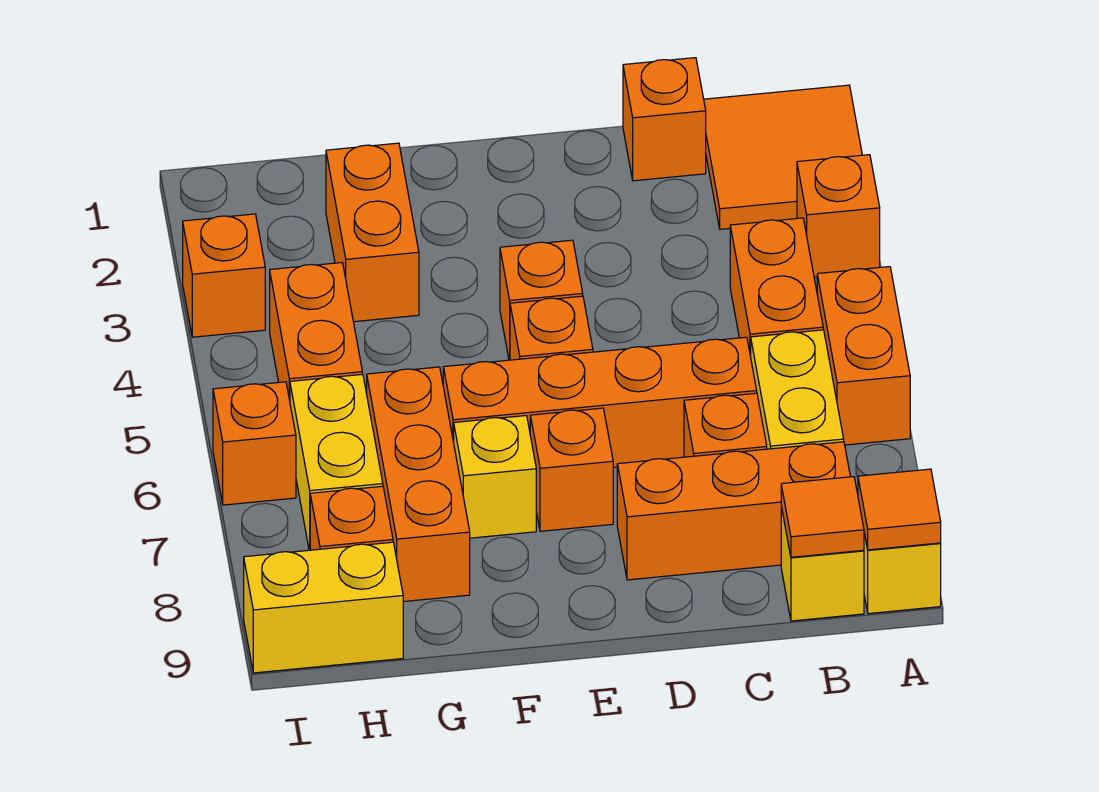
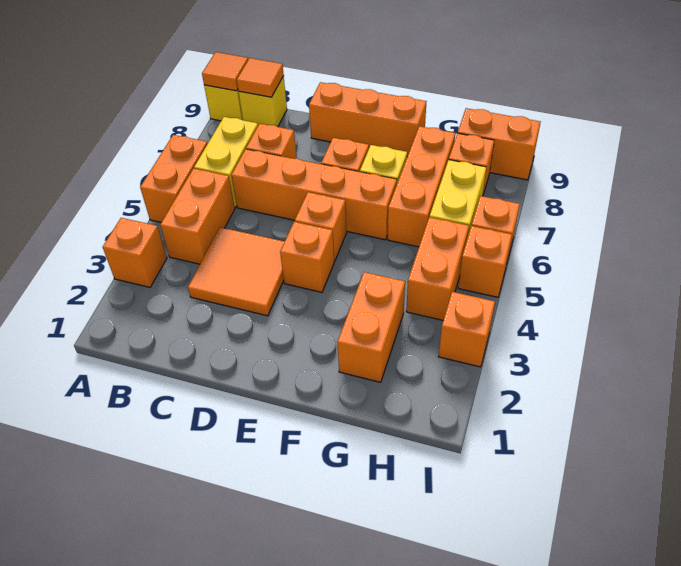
orange 2x2 tile [704,85,862,229] -> orange 2x2 tile moved to [188,227,285,316]
orange 1x3 brick [617,442,850,580] -> orange 1x3 brick moved to [309,82,427,157]
orange 1x1 brick [623,58,706,181] -> orange 1x1 brick moved to [458,226,512,297]
yellow 1x2 brick [244,542,403,673] -> orange 1x2 brick [458,108,541,180]

